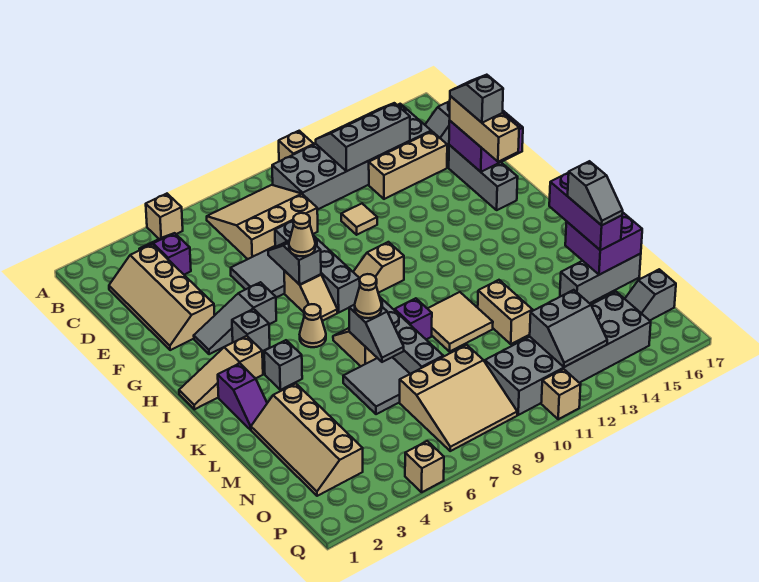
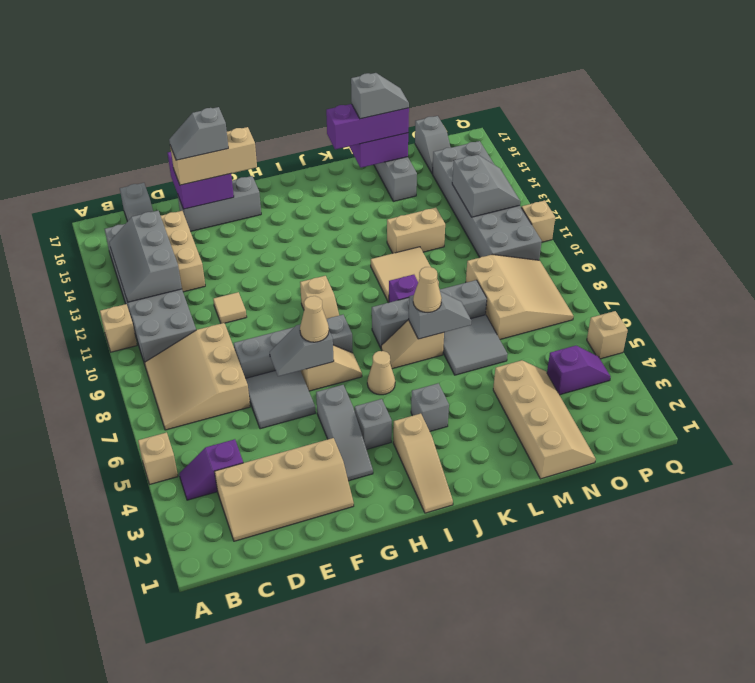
purple 1x2 slope [218,363,267,430] -> purple 1x2 slope moved to [547,346,611,395]
tan 2x4 slope [251,384,363,496] -> tan 2x4 slope turned to [493,360,596,479]

